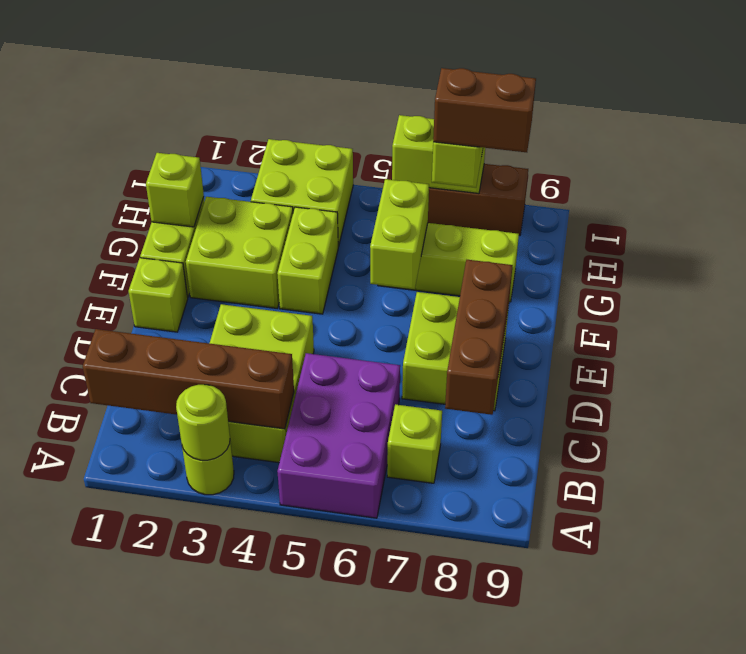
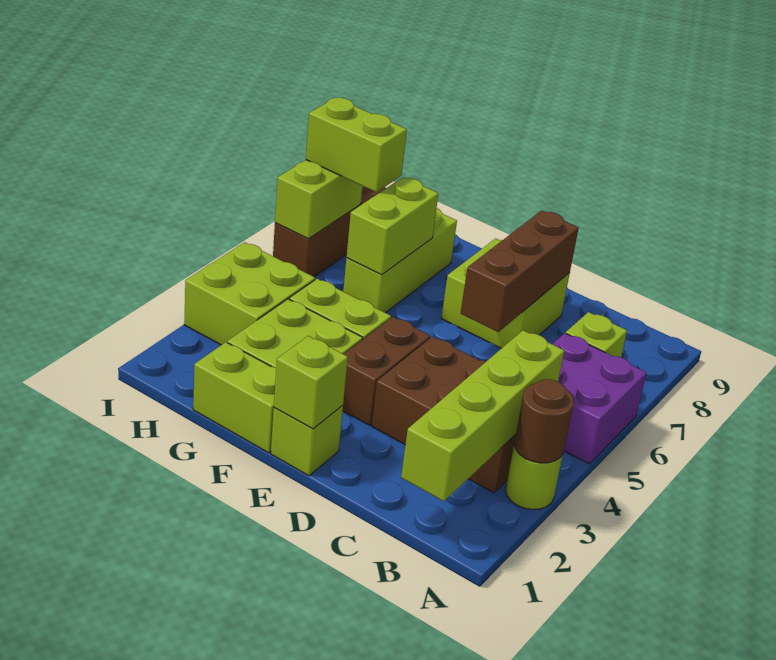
lime 1x1 round brick [176,385,230,460] -> brown 1x1 round brick [514,379,574,463]
purple 2x3 brick [277,353,400,518] -> purple 2x2 brick [553,333,646,464]
brown 1x4 brick [83,329,294,429] -> lime 1x4 brick [401,330,564,501]
lime 2x3 brick [210,304,314,463] -> brown 2x3 brick [372,337,516,493]
brown 1x3 brick [445,260,513,415] -> brown 1x3 brick turned to [461,211,579,332]
lime 1x2 brick [370,179,429,289] -> lime 1x2 brick turned to [346,177,438,275]
lime 1x1 brick [146,153,204,227] -> lime 1x1 brick moved to [274,336,348,429]
brown 1x2 brick [433,68,536,152] -> brown 1x2 brick moved to [343,317,430,425]

